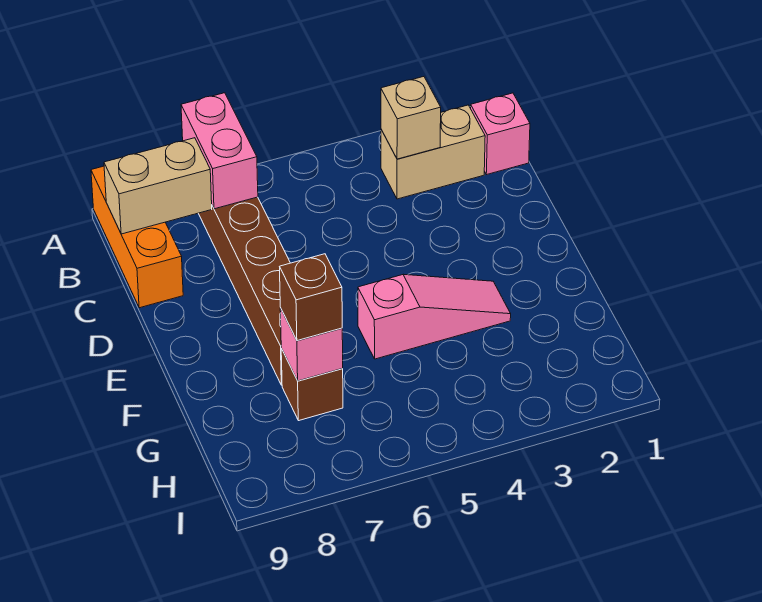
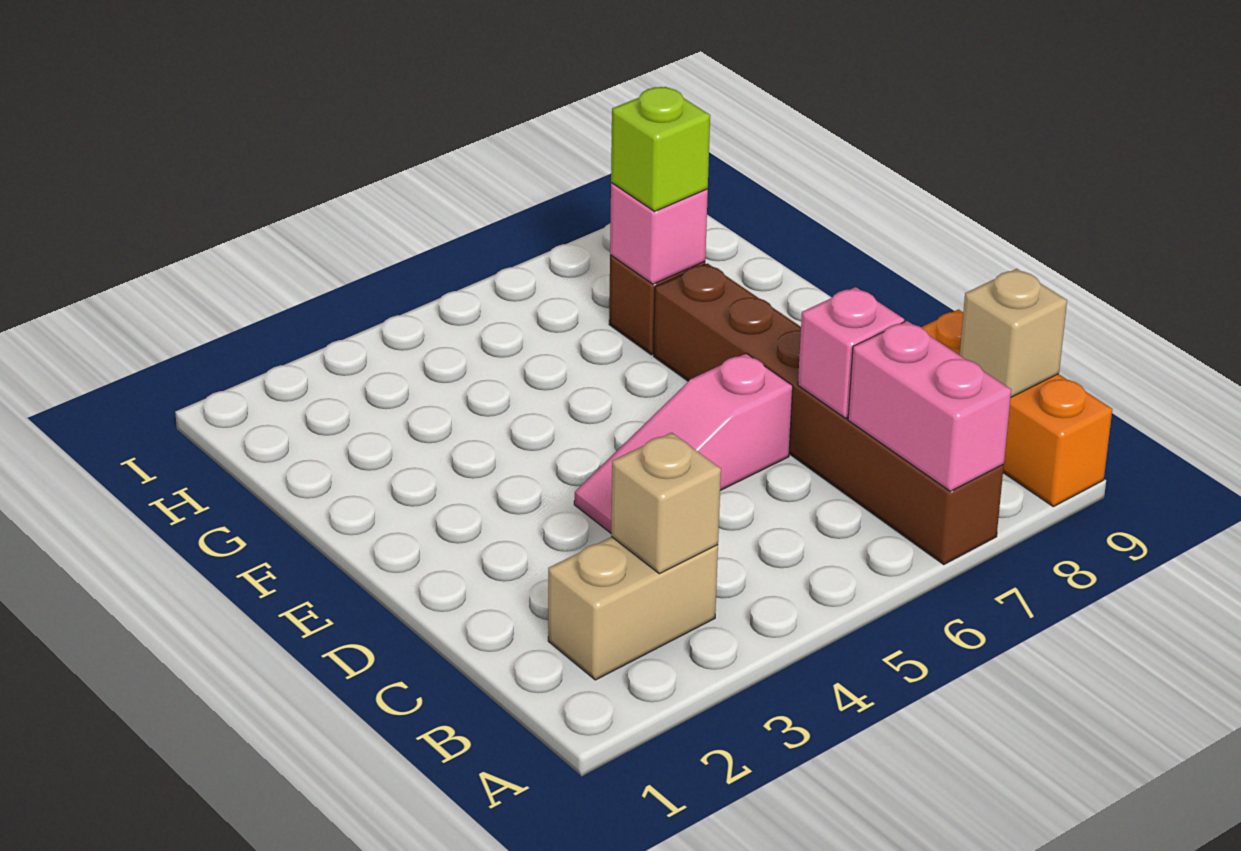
pink 1x1 brick [471,93,530,174] -> pink 1x1 brick moved to [798,287,904,418]
tan 1x2 brick [104,138,212,234] -> tan 1x1 brick [960,269,1067,397]
pink 1x3 slope [358,274,511,359] -> pink 1x3 slope moved to [574,353,793,533]
brown 1x1 brick [280,254,342,341] -> lime 1x1 brick [611,87,710,211]

